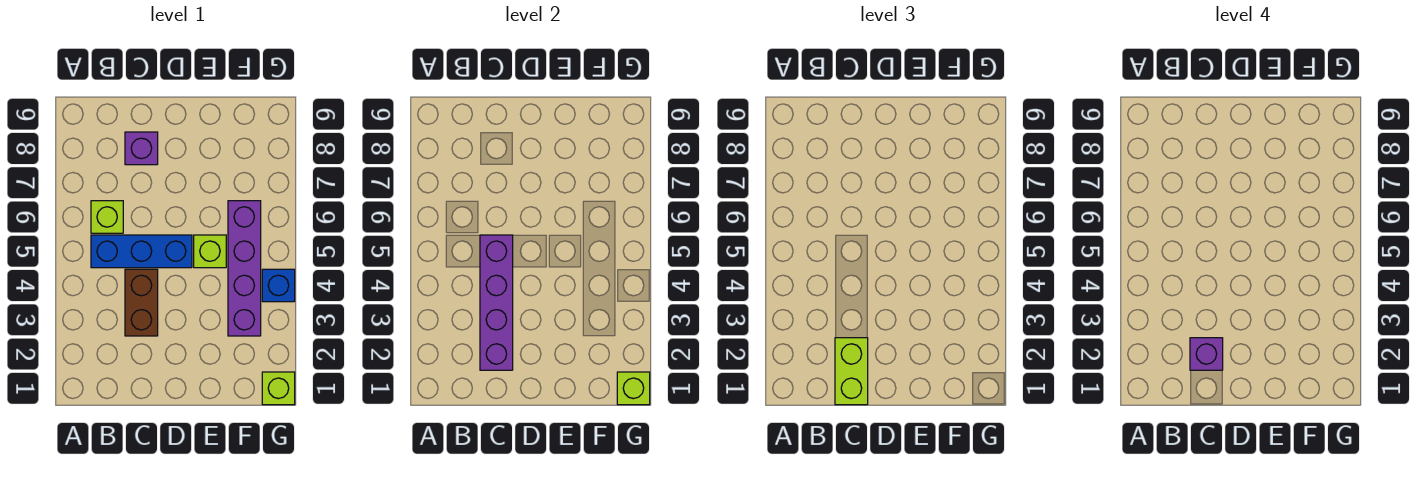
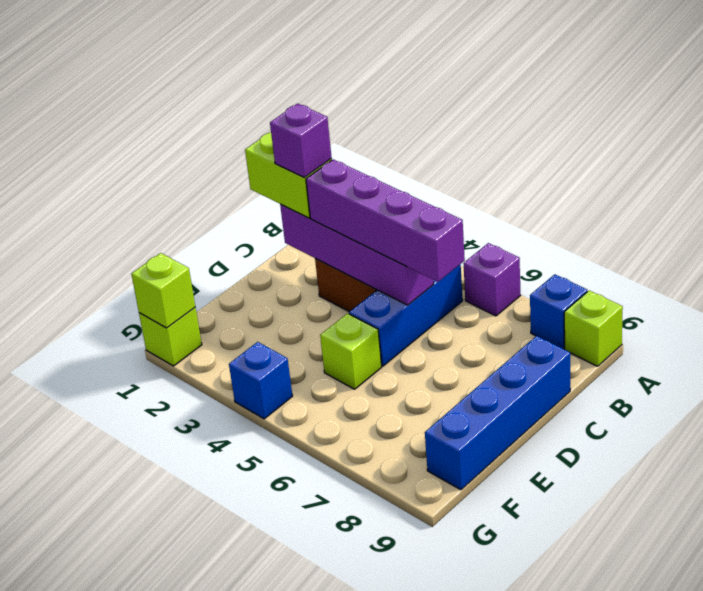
none -> blue 1x1 brick [530,274,587,349]
lime 1x1 brick [91,201,123,233] -> lime 1x1 brick moved to [564,291,623,366]
purple 1x1 brick [125,132,158,165] -> purple 1x1 brick moved to [463,243,521,316]
none -> blue 1x4 brick [425,336,570,490]
purple 1x4 brick [228,201,261,336] -> purple 1x4 brick moved to [306,159,465,282]

